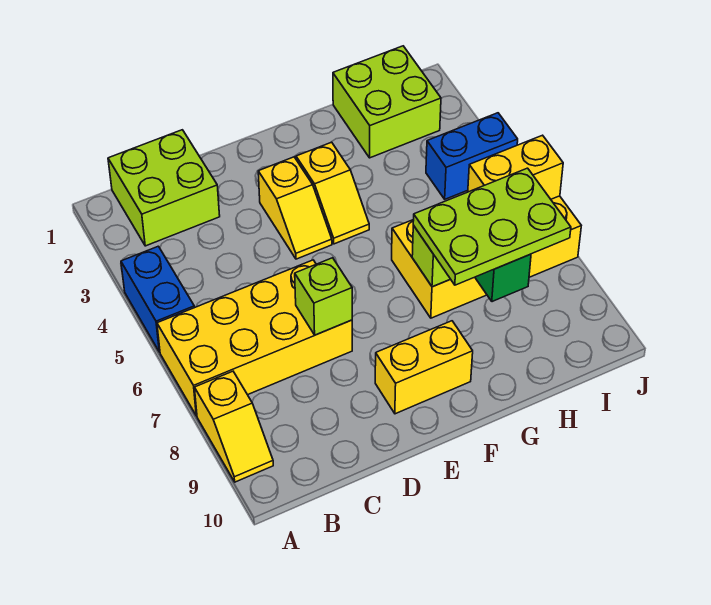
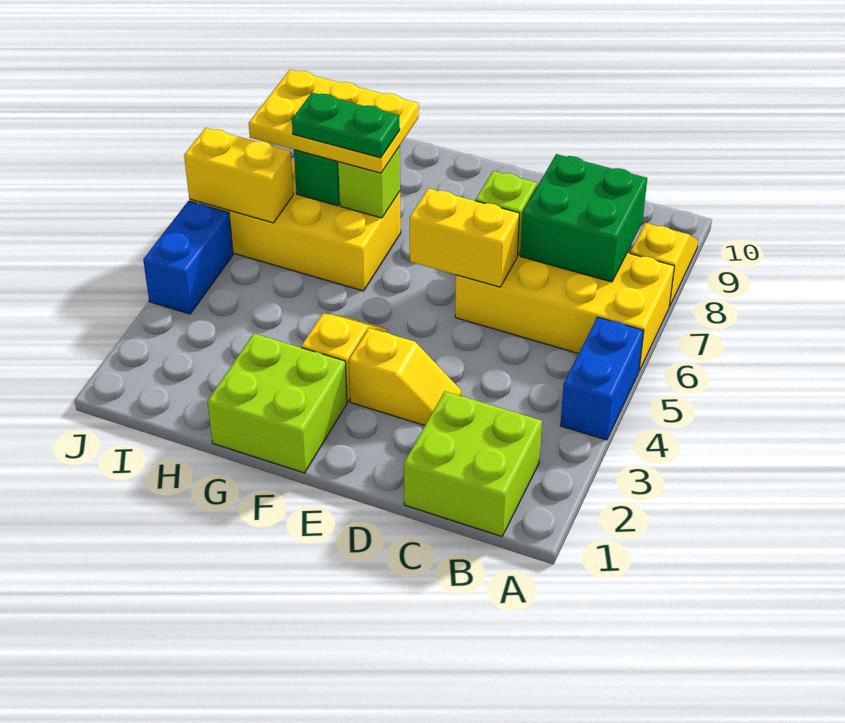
none -> green 2x2 brick [520,154,647,282]
yellow 1x2 slope [258,157,332,259] -> yellow 1x2 slope turned to [349,328,461,425]
yellow 1x2 brick [375,321,473,414] -> yellow 1x2 brick moved to [410,188,519,287]
lime 2x3 plate [413,168,571,285] -> yellow 2x3 plate [249,70,419,173]
none -> green 1x2 plate [292,92,400,158]
lime 2x2 brick [333,46,441,158] -> lime 2x2 brick moved to [208,334,347,473]
blue 1x2 brick [426,113,518,199] -> blue 1x2 brick turned to [143,201,233,314]

